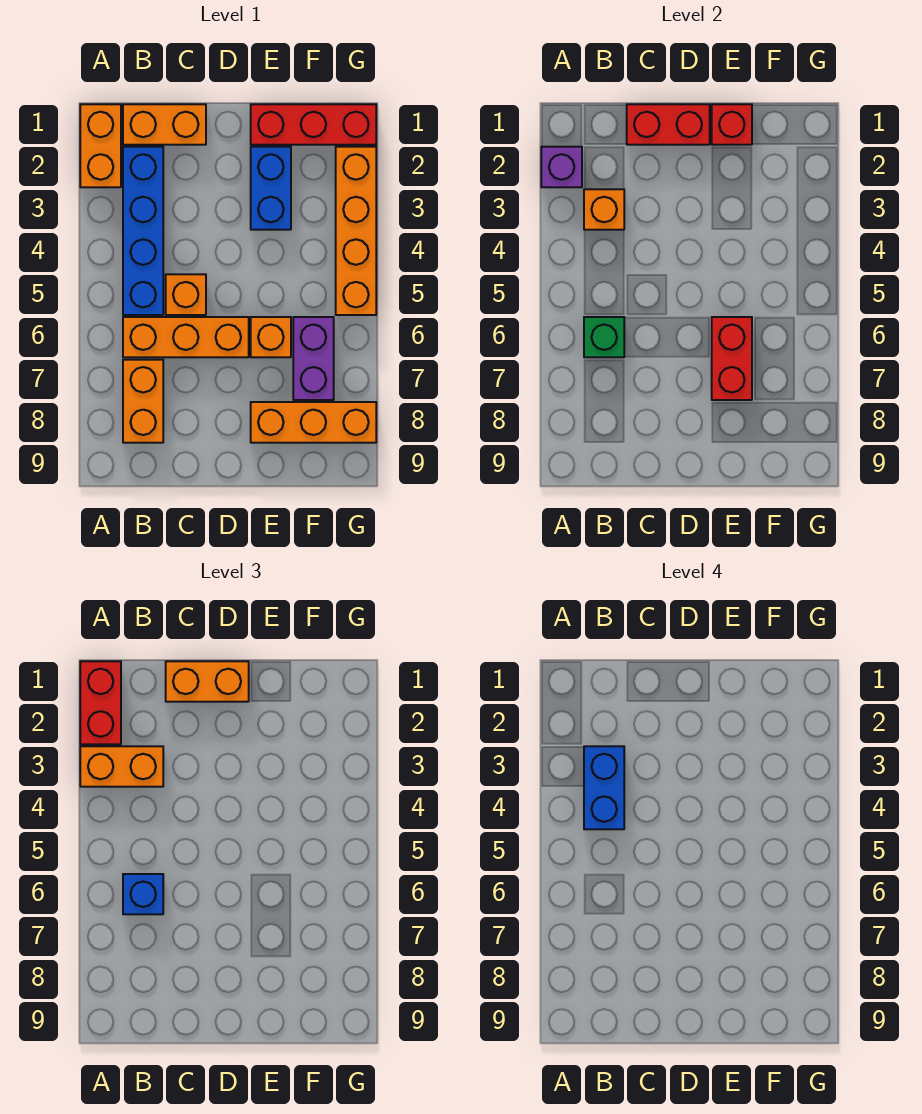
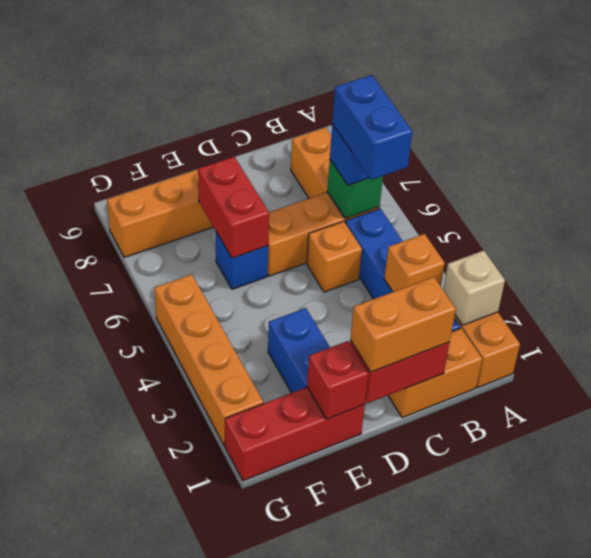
red 1x2 brick [80,661,121,744] -> none
purple 1x1 brick [541,147,582,187] -> tan 1x1 brick [443,250,505,325]
orange 1x2 brick [80,746,163,787] -> none
blue 1x2 brick [584,746,624,829] -> blue 1x2 brick moved to [332,75,412,180]
orange 1x1 brick [251,317,291,357] -> blue 1x1 brick [216,232,268,289]
purple 1x2 brick [293,317,334,400] -> none

